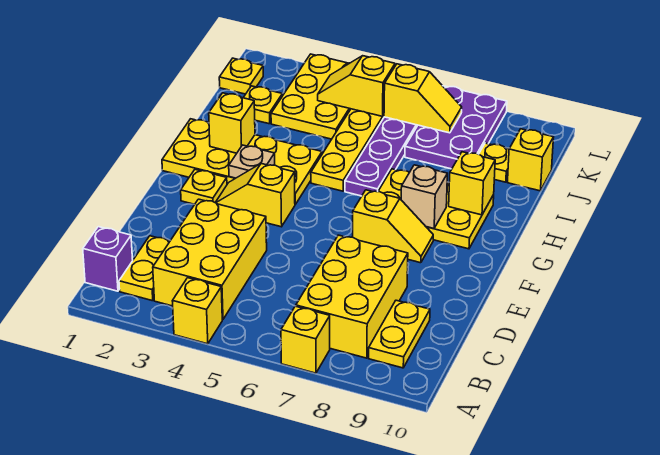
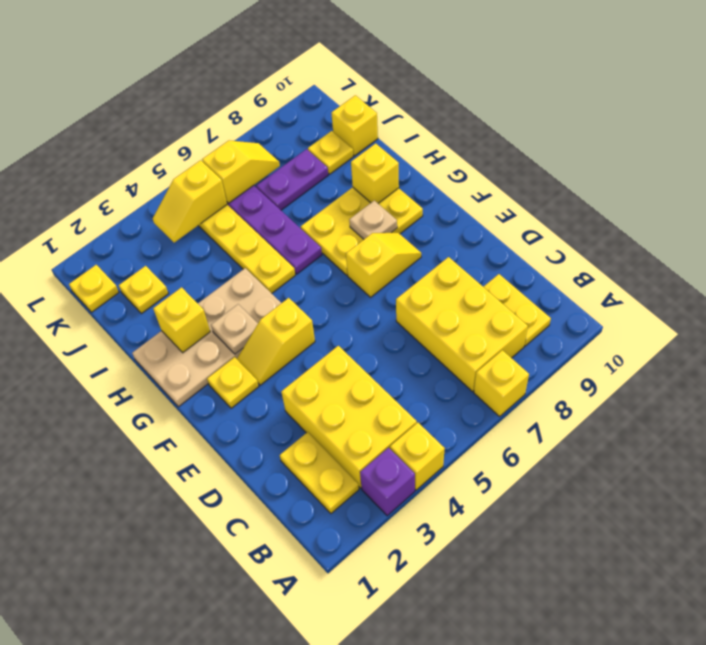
purple 1x1 brick [83,227,133,291] -> purple 1x1 brick moved to [360,448,415,516]
yellow 2x4 plate [162,119,322,204] -> tan 2x4 plate [132,268,281,407]
tan 1x1 brick [401,165,447,229] -> tan 1x1 plate [349,200,397,239]
yellow 2x3 plate [271,54,350,139] -> none
purple 2x3 plate [405,86,507,169] -> purple 1x2 plate [256,149,328,210]

